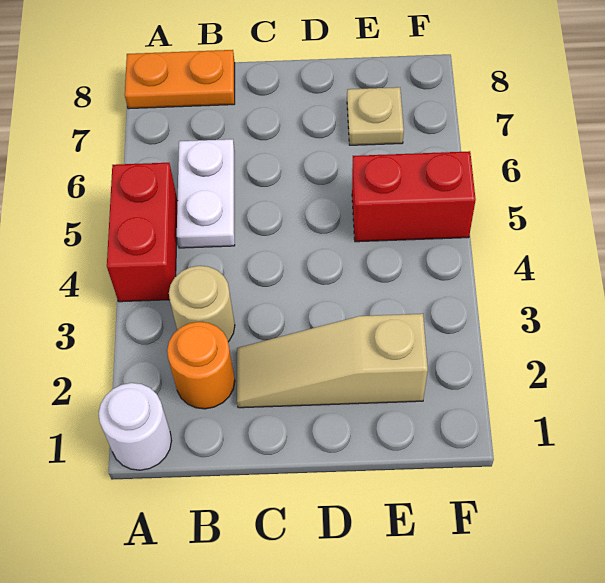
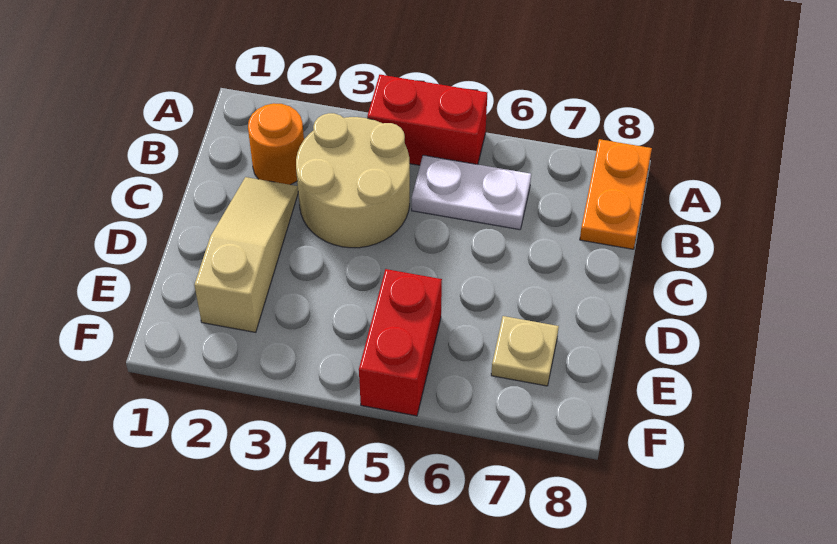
white 1x1 round brick [99,383,172,470] -> none
tan 1x1 round brick [169,266,235,342] -> tan 2x2 round brick [296,113,410,248]

